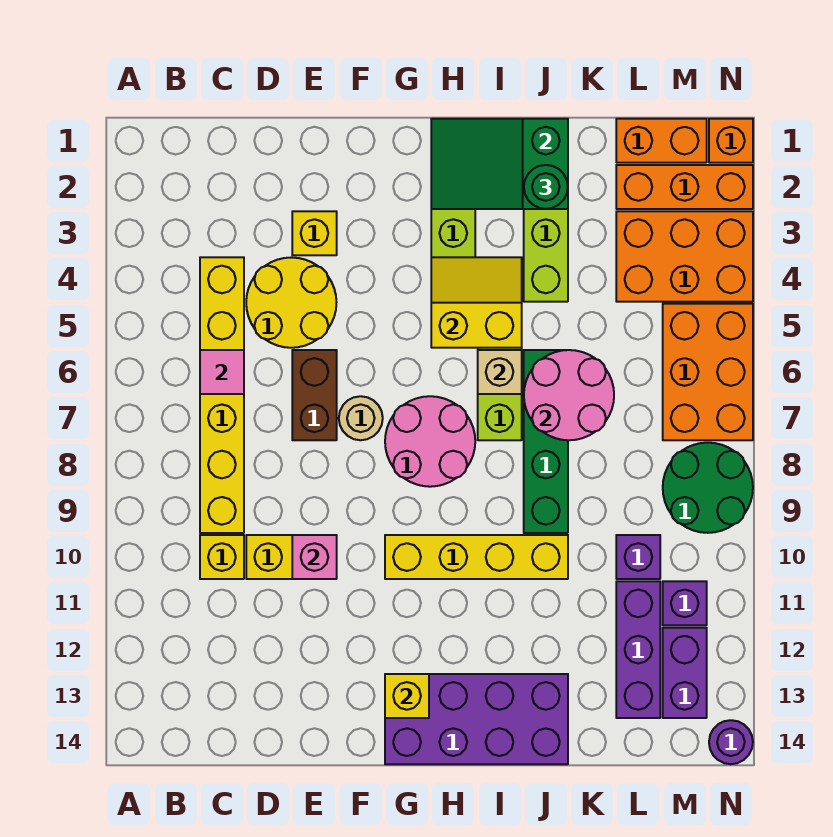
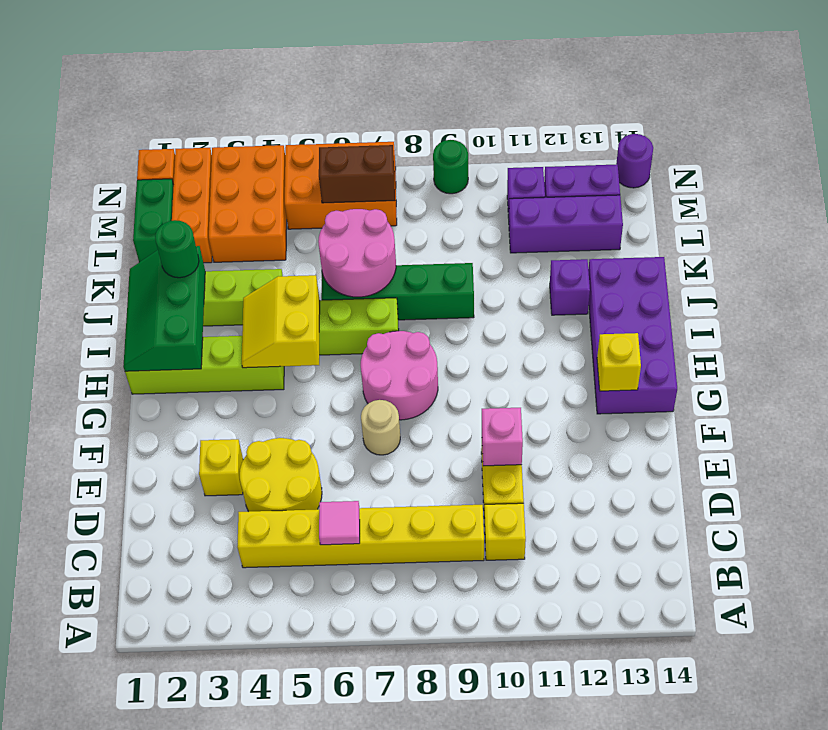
brown 1x2 brick [292,350,337,440] -> brown 1x2 brick moved to [319,145,395,203]
yellow 1x4 brick [385,535,568,579] -> none
green 2x3 slope [431,119,568,209] -> green 2x3 slope turned to [123,246,205,371]
tan 1x1 brick [478,350,522,394] -> none
orange 1x2 brick [616,119,707,163] -> green 1x2 brick [133,179,174,262]
purple 1x1 brick [616,535,660,579] -> purple 1x1 brick moved to [550,259,590,315]
green 2x2 round brick [663,443,753,533] -> green 1x1 round brick [433,140,468,194]

